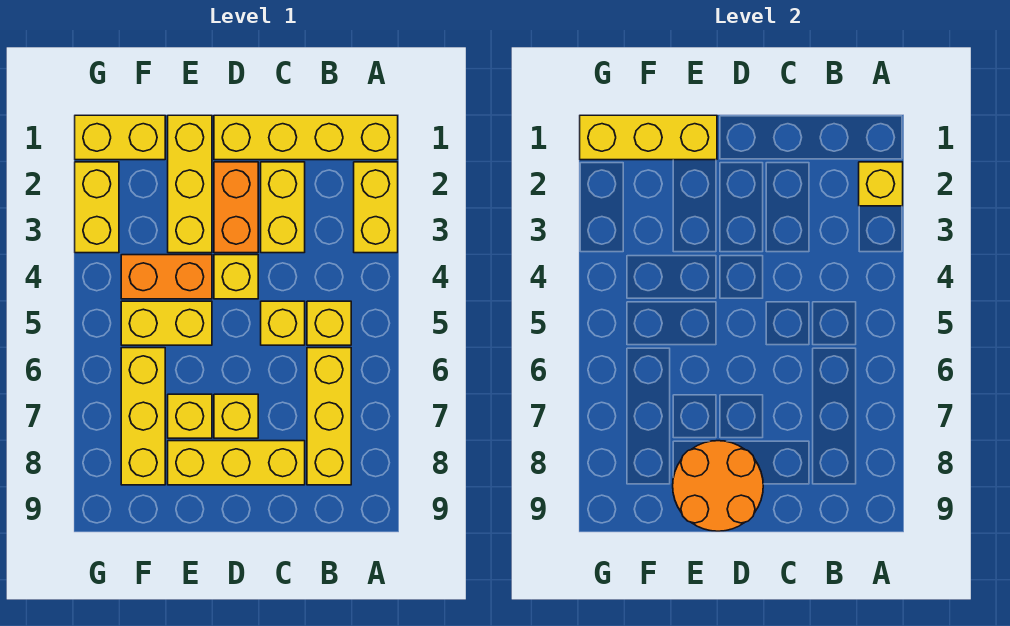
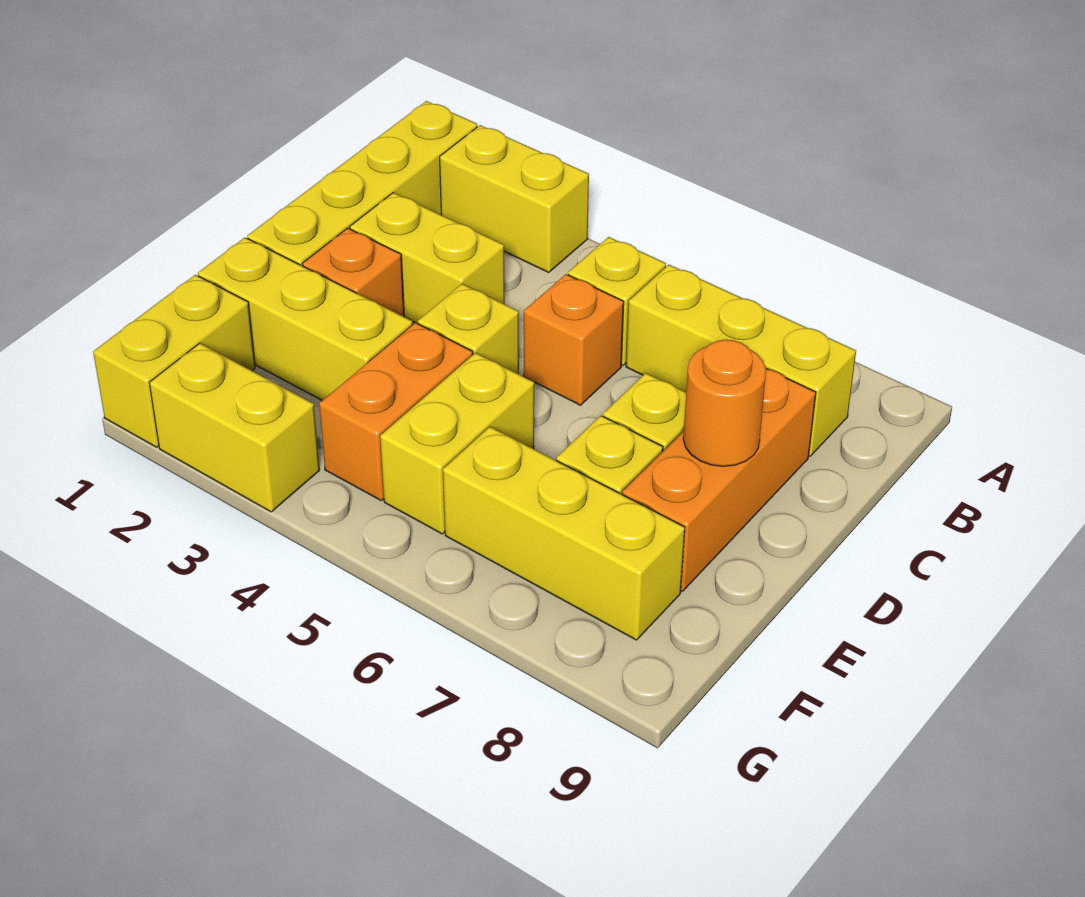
yellow 1x1 brick [859,162,903,206] -> none
yellow 1x1 brick [261,301,305,345] -> orange 1x1 brick [524,274,624,405]
yellow 1x3 brick [168,441,305,485] -> orange 1x3 brick [622,369,816,591]
orange 1x2 brick [214,162,258,253] -> orange 1x1 brick [303,228,404,317]
orange 2x2 round brick [673,441,763,531] -> orange 1x1 round brick [683,340,766,466]
yellow 1x3 brick [580,115,717,160] -> none

